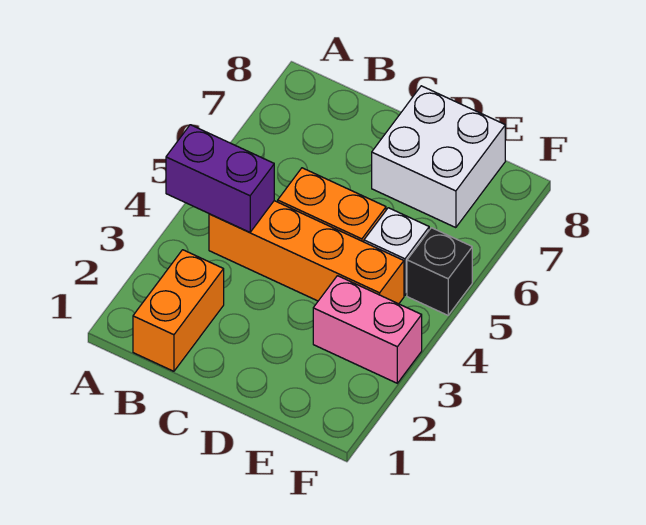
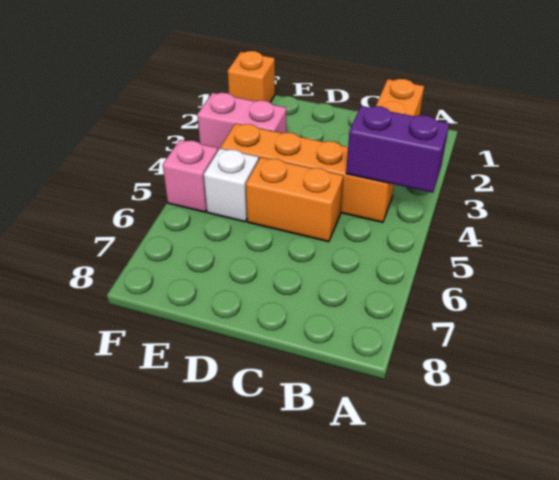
white 2x2 brick [372,86,505,228] -> none
none -> orange 1x1 brick [228,51,275,102]
black 1x1 brick [407,228,472,315] -> pink 1x1 brick [163,140,218,212]

